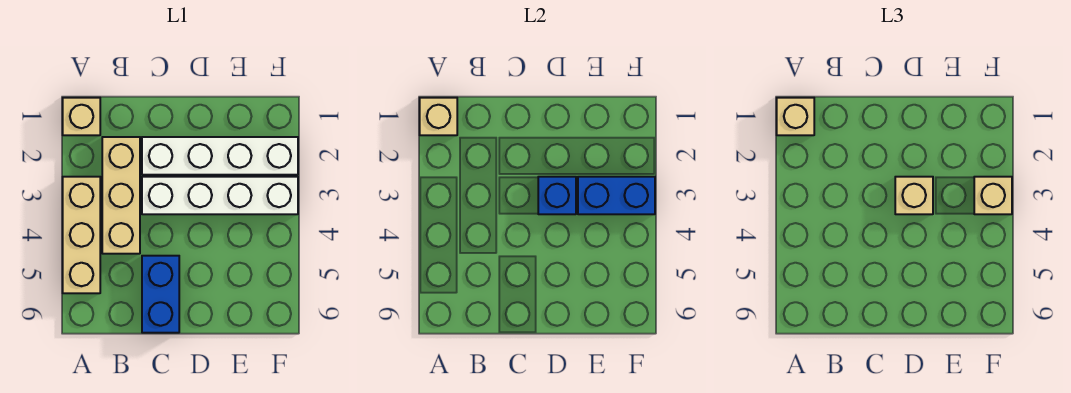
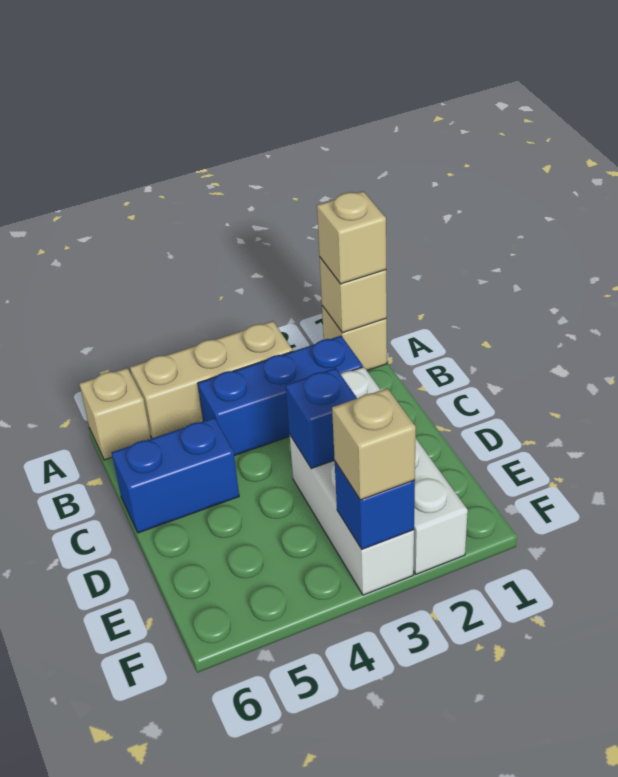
tan 1x3 brick [102,137,140,254] -> blue 1x3 brick [198,336,363,456]
white 1x4 brick [142,177,298,214] -> white 1x3 brick [290,436,414,595]
tan 1x1 brick [895,177,933,214] -> tan 1x1 brick moved to [79,368,151,460]
blue 1x2 brick [578,177,655,214] -> blue 1x1 brick [335,462,415,549]

